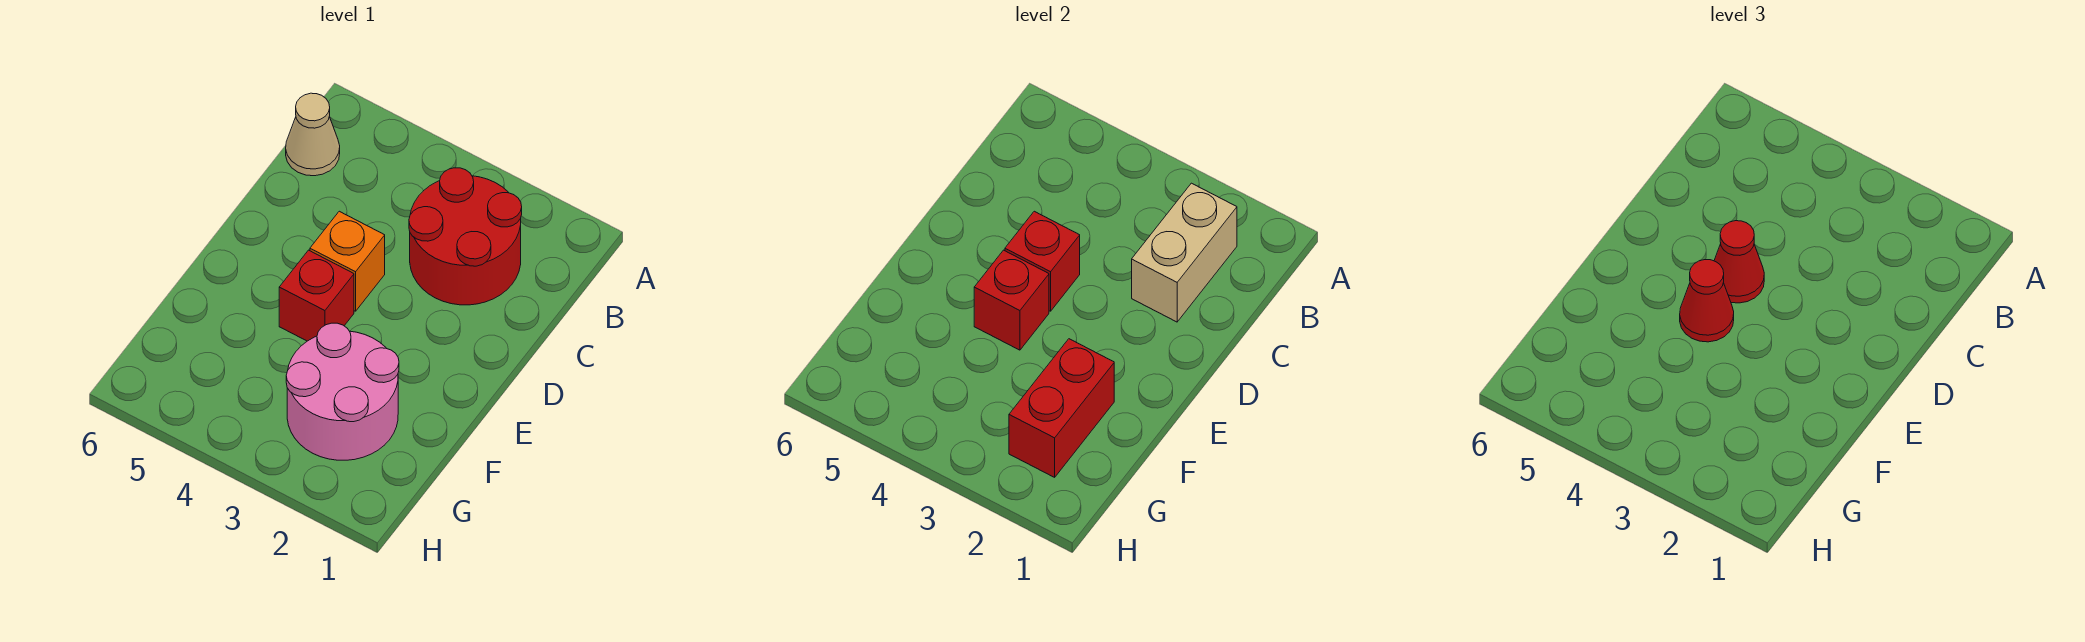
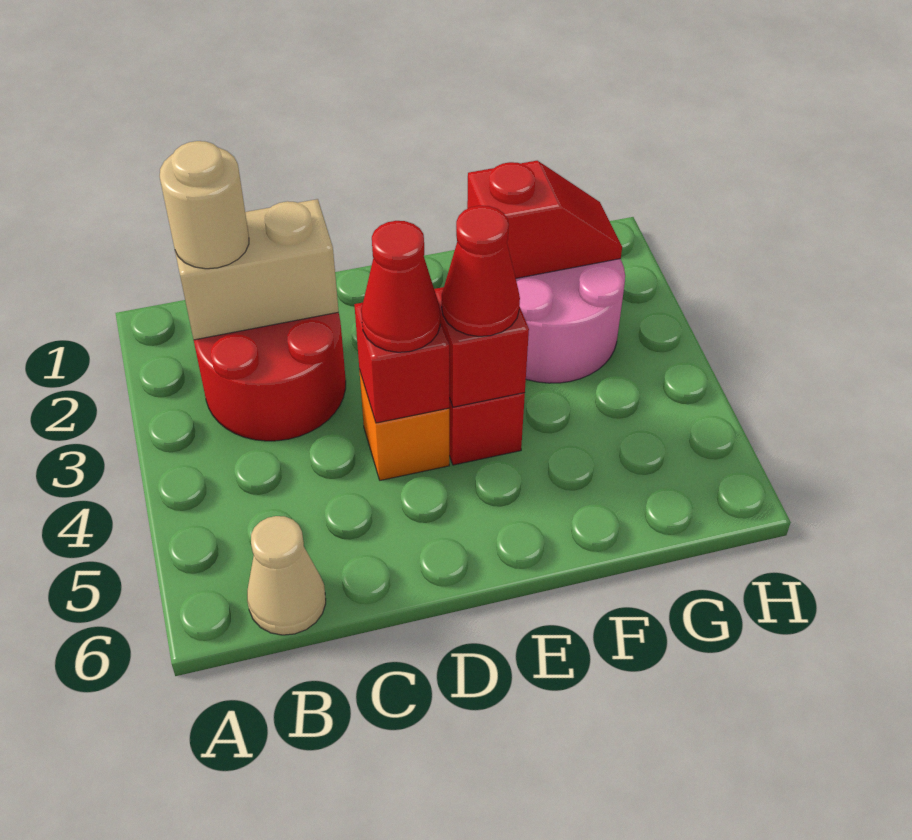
none -> tan 1x1 round brick [160,141,249,269]
red 1x2 brick [1009,339,1114,477] -> red 1x2 slope [467,161,622,278]

